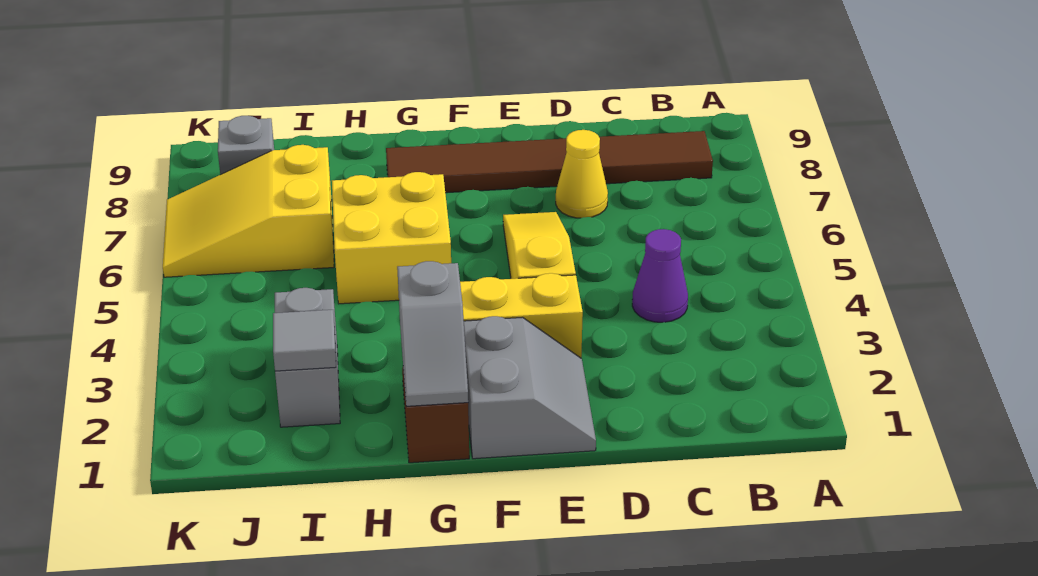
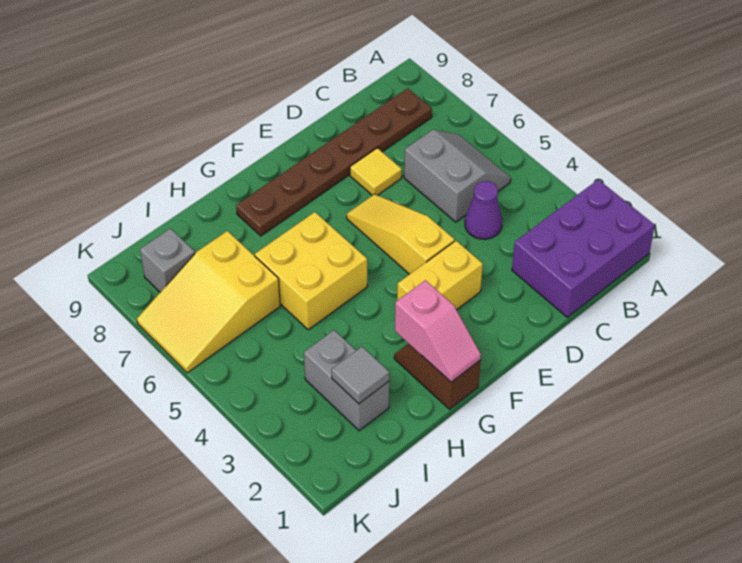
none -> purple 2x3 brick [512,180,655,317]
brown 1x6 tile [386,131,713,193] -> brown 1x6 plate [236,88,432,236]
yellow 1x1 cone [556,130,608,218] -> yellow 1x1 tile [350,148,402,195]
grey 2x2 slope [464,316,596,459] -> grey 2x2 slope moved to [404,130,511,222]
grey 1x2 slope [397,261,468,406] -> pink 1x2 slope [395,280,481,382]

